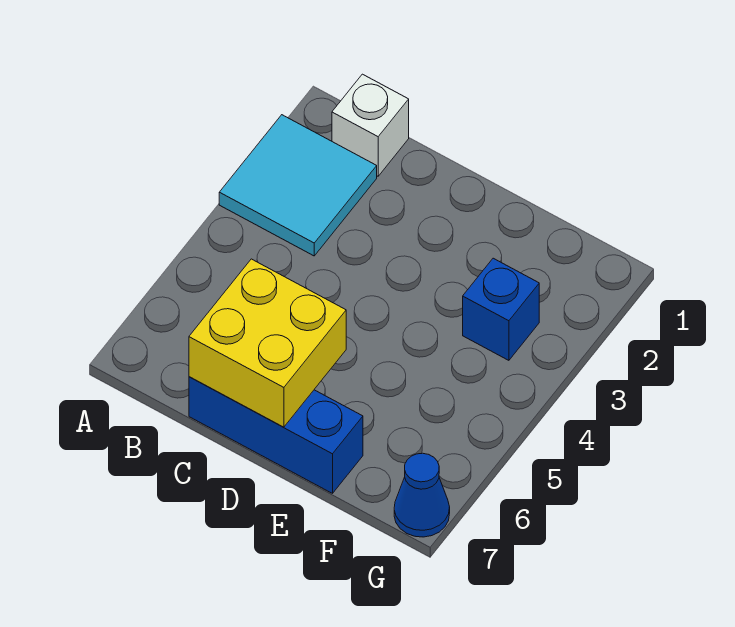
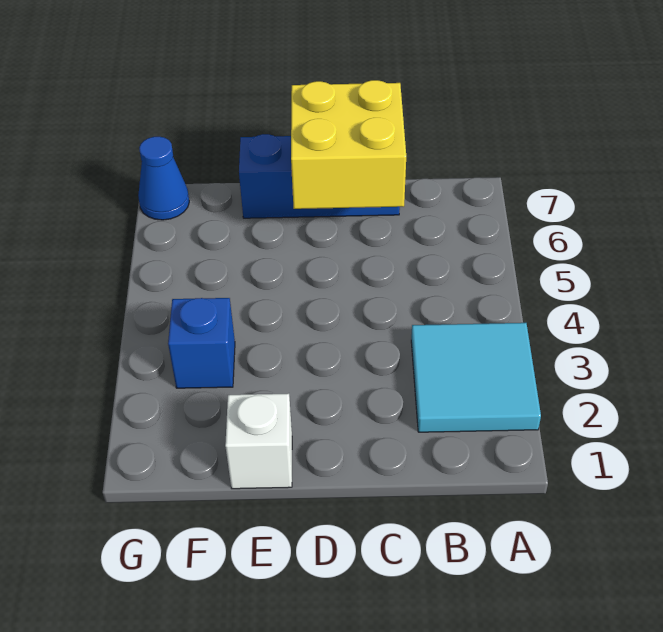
white 1x1 brick [332,74,409,176] -> white 1x1 brick moved to [225,394,292,489]

